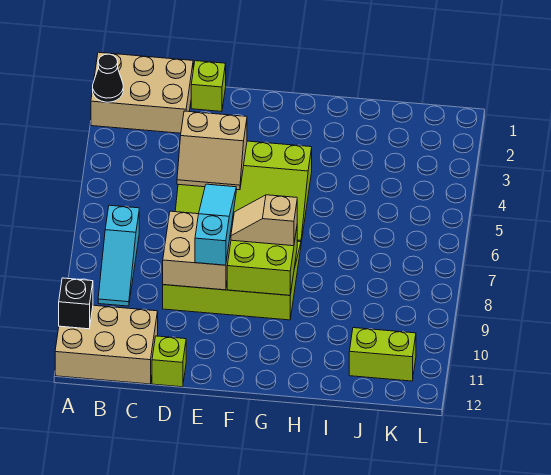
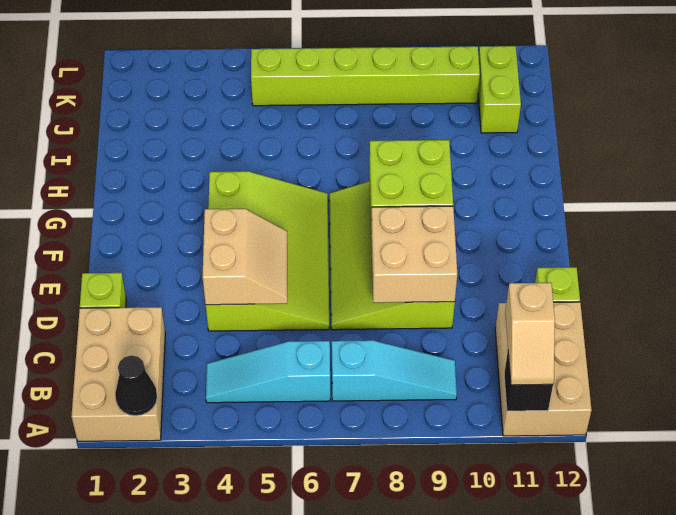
cyan 1x3 slope [195,184,236,265] -> cyan 1x3 slope moved to [206,341,330,403]
tan 1x2 slope [231,195,297,246] -> tan 1x2 slope moved to [505,283,555,385]
none -> lime 1x6 brick [251,46,480,106]

